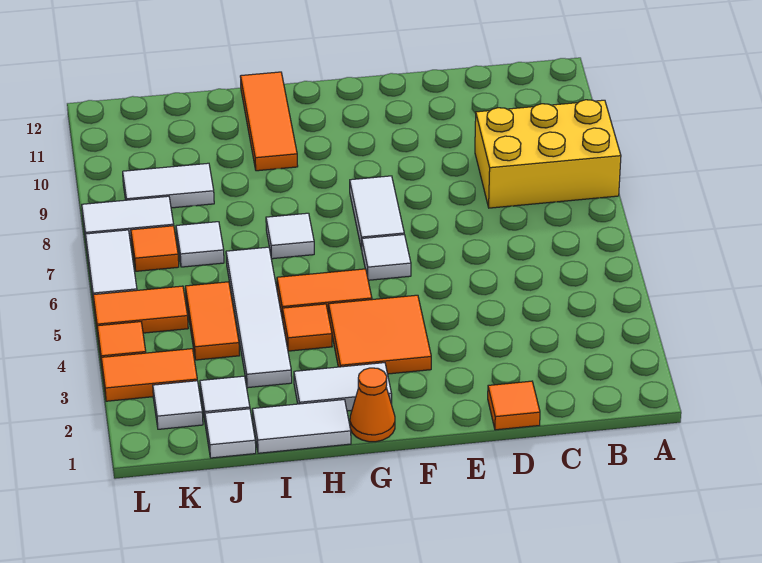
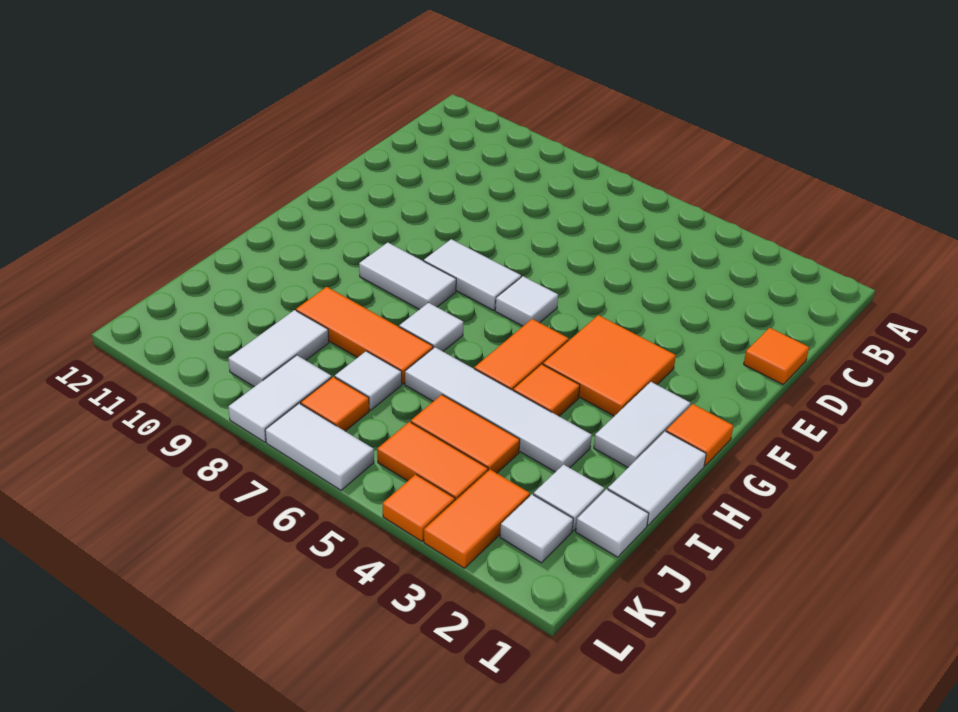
yellow 2x3 brick [475,100,621,208] -> none
orange 1x1 cone [350,368,395,442] -> orange 1x1 tile [666,404,733,466]
none -> white 1x2 tile [359,243,456,310]
orange 1x3 tile [240,72,298,171] -> orange 1x3 tile moved to [296,287,433,384]
orange 1x2 tile [93,286,188,334] -> orange 1x2 tile turned to [377,422,488,501]

